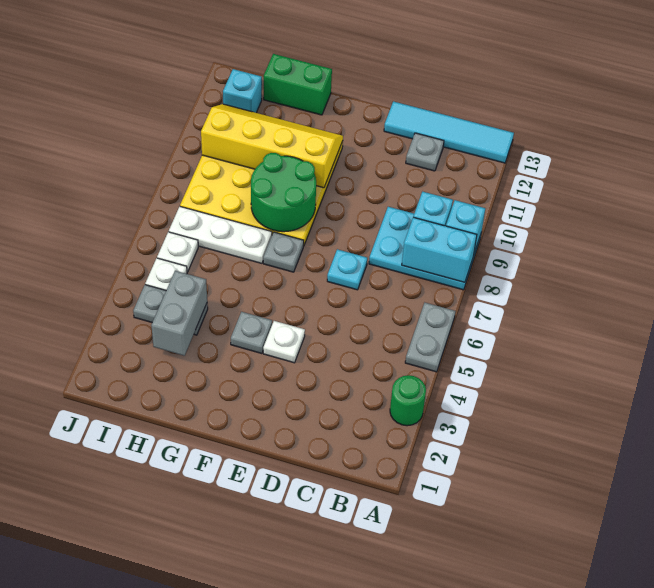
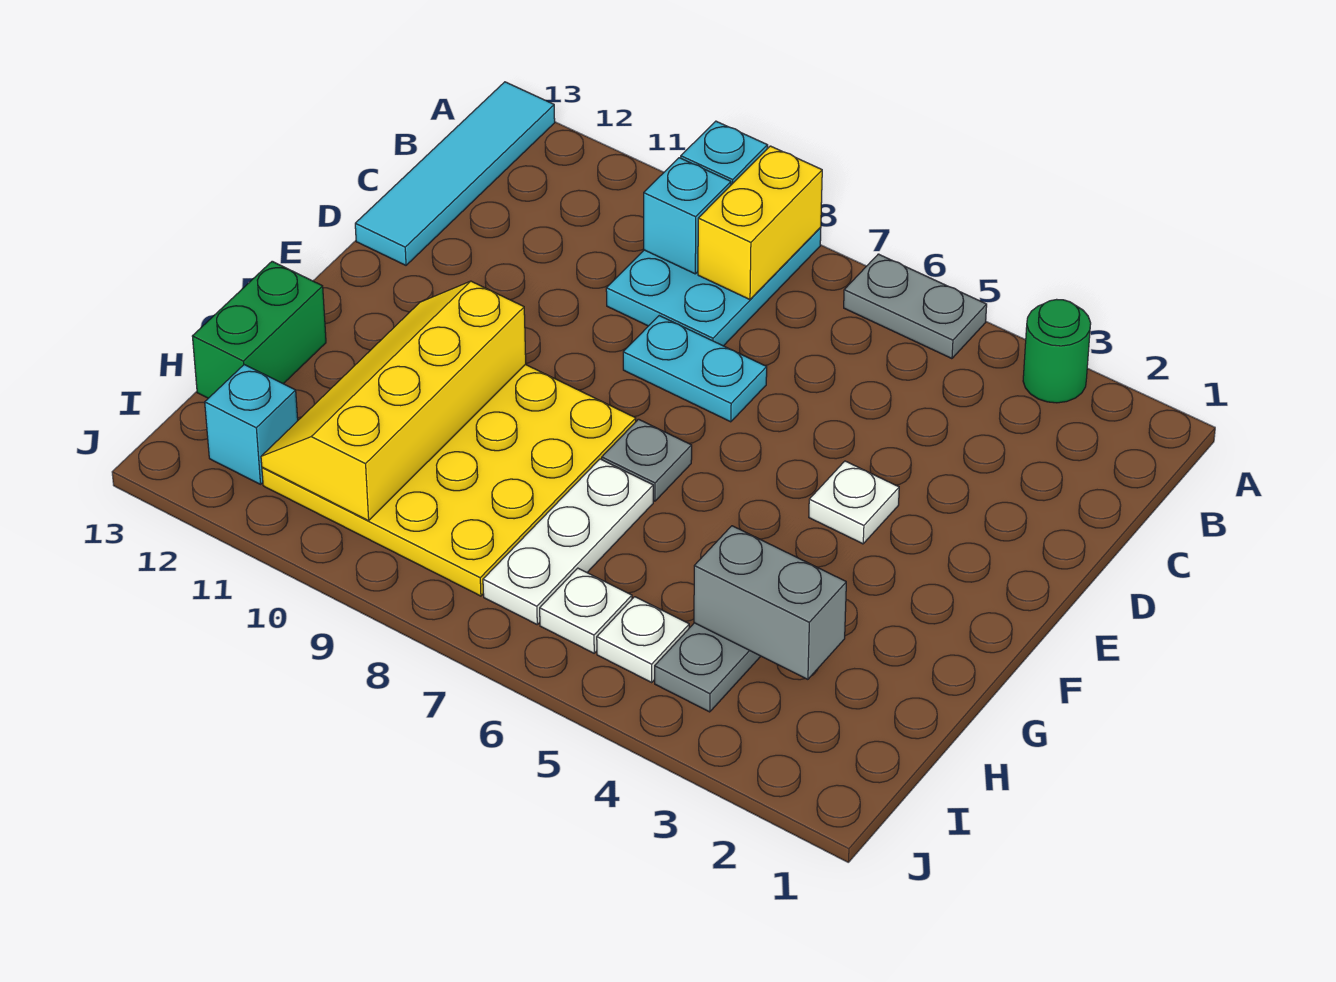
cyan 1x2 brick [402,217,477,282] -> yellow 1x2 brick [698,146,822,300]
grey 1x1 plate [406,133,444,171] -> none
cyan 1x1 plate [327,249,367,290] -> cyan 1x2 plate [623,316,767,422]
grey 1x1 plate [231,312,272,354] -> none
green 2x2 round brick [251,153,316,232] -> none

